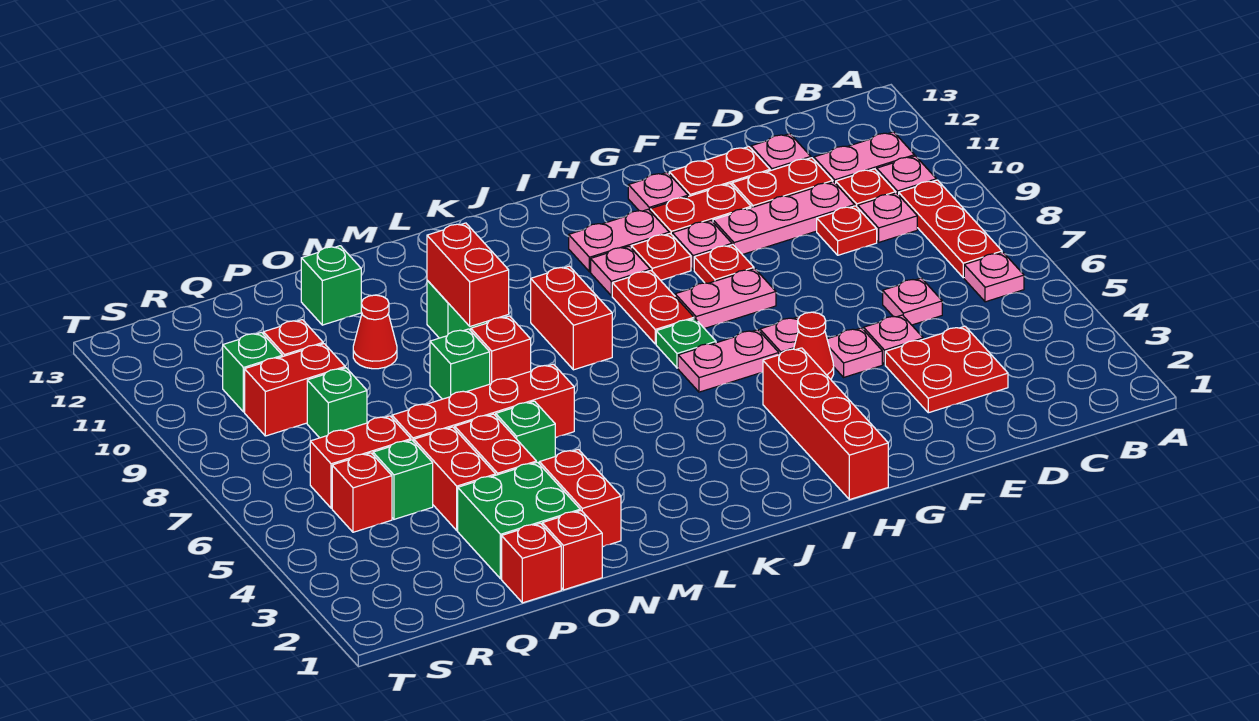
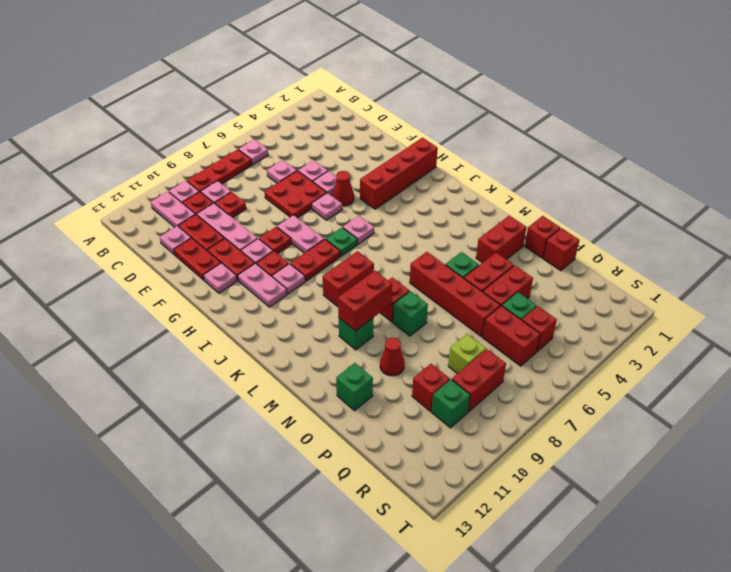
red 2x2 plate [885,326,1008,413] -> red 2x2 plate moved to [264,171,327,218]
pink 1x2 plate [678,330,779,392] -> pink 1x1 plate [343,216,374,244]
green 2x2 brick [458,462,580,579] -> none
green 1x1 brick [307,368,367,438] -> lime 1x1 brick [448,334,486,374]
red 1x2 brick [245,344,345,436] -> red 1x2 brick turned to [452,349,506,412]

